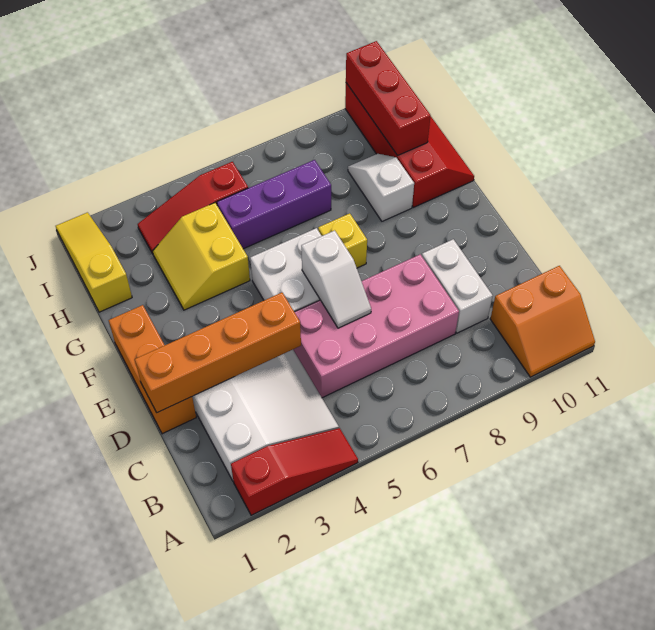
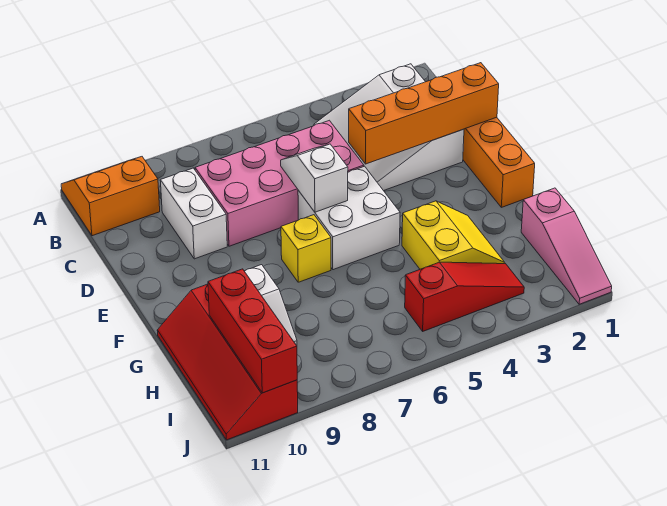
red 1x3 slope [231,428,358,515] -> none
yellow 1x3 slope [56,212,132,312] -> pink 1x3 slope [521,188,612,304]
purple 1x3 brick [217,160,331,249] -> none

